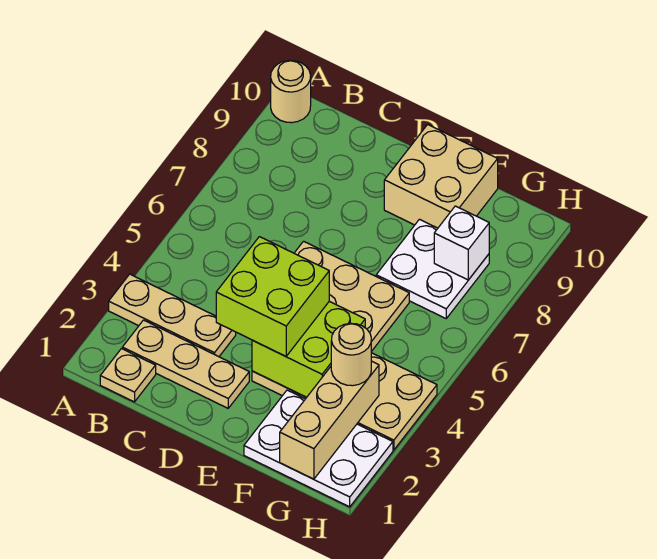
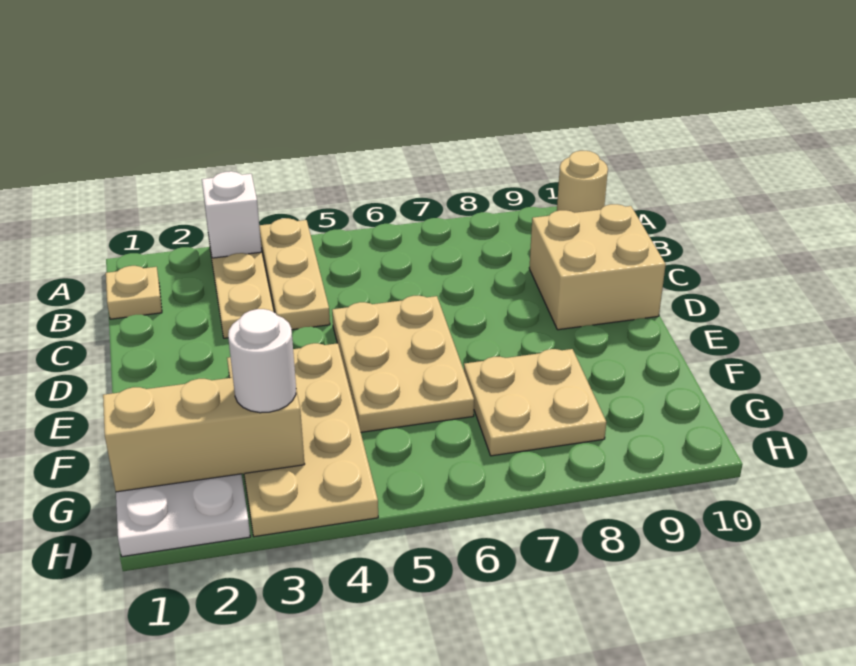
tan 1x3 plate [122,320,249,408] -> tan 1x3 plate moved to [259,218,330,330]
lime 2x2 brick [216,237,329,356] -> none
lime 2x2 brick [252,301,365,397] -> none
tan 2x2 brick [384,124,498,228] -> tan 2x2 brick moved to [529,204,666,330]
white 2x2 plate [376,219,489,318] -> tan 2x2 plate [464,349,606,456]
tan 1x1 round brick [331,323,371,386] -> white 1x1 round brick [228,309,296,413]
white 1x1 brick [434,206,489,280] -> white 1x1 brick moved to [202,171,262,258]

